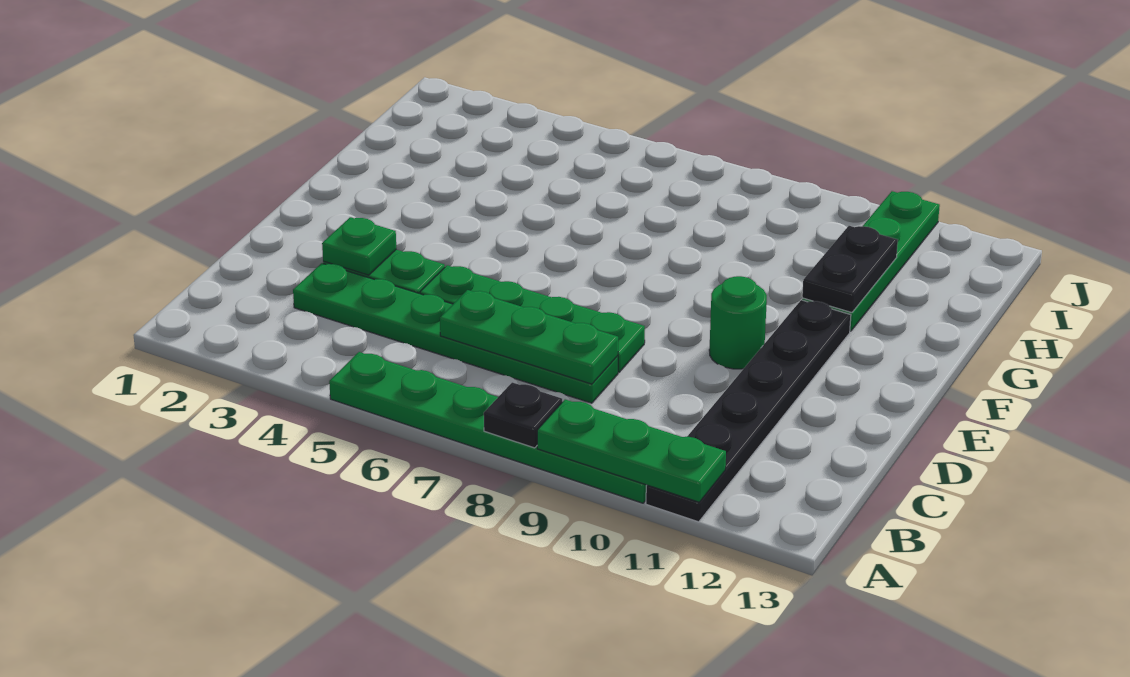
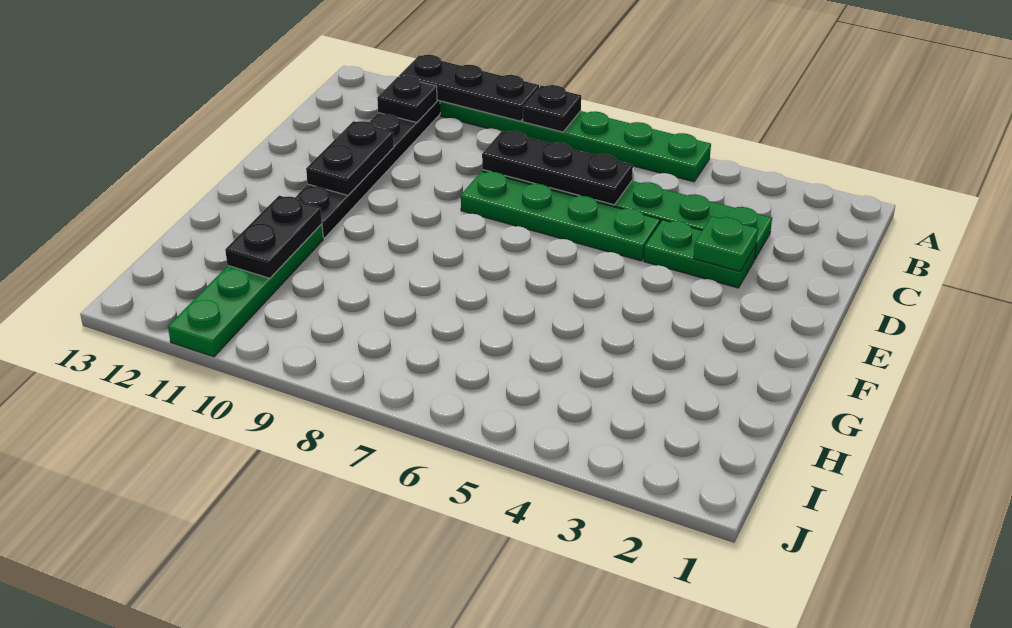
green 1x3 plate [537,399,726,502] -> black 1x3 plate [399,55,539,121]
none -> black 1x1 plate [377,76,437,123]
green 1x3 plate [440,290,618,384] -> black 1x3 plate [482,131,633,205]
none -> black 1x2 plate [306,121,394,195]
green 1x1 round brick [709,276,767,369] -> none

